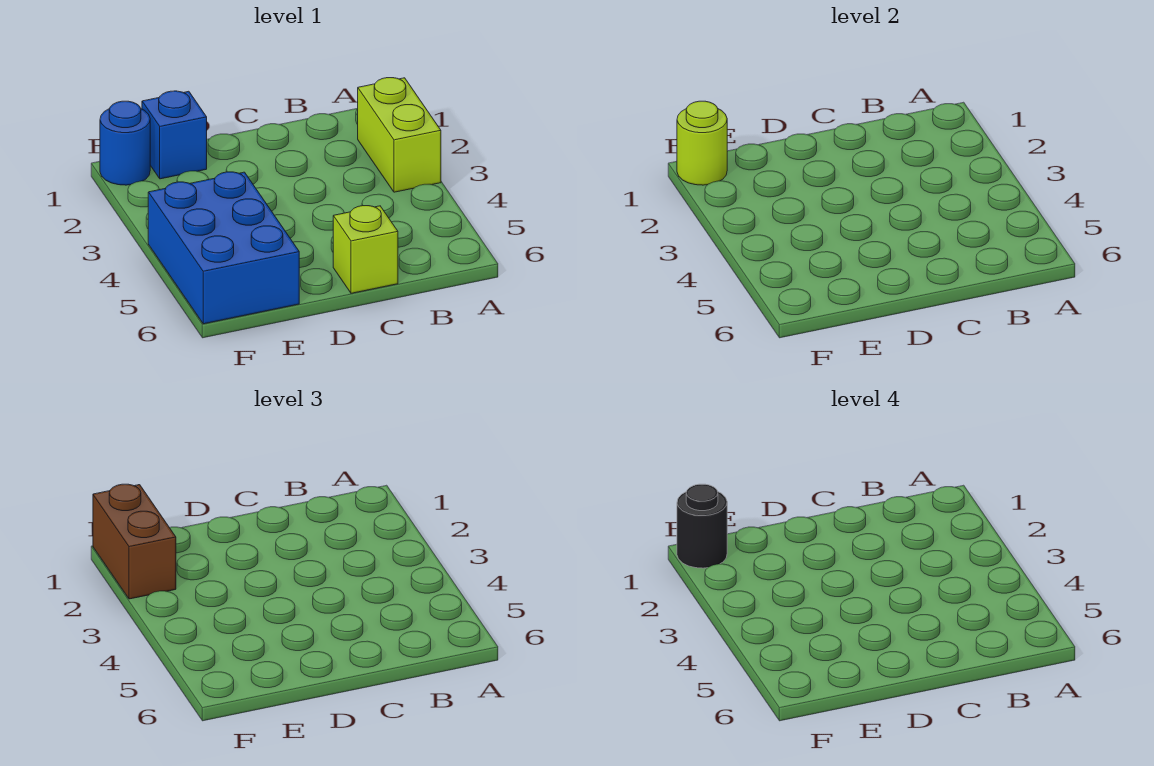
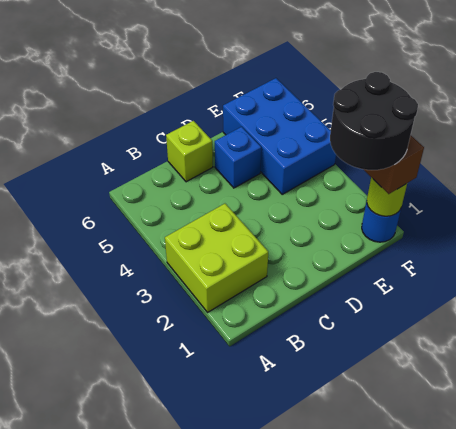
lime 1x2 brick [358,78,441,192] -> lime 2x2 brick [165,204,268,312]
blue 1x1 brick [142,91,207,179] -> blue 1x1 brick moved to [215,127,261,188]
black 1x1 round brick [677,484,727,568] -> black 2x2 round brick [330,72,418,170]

